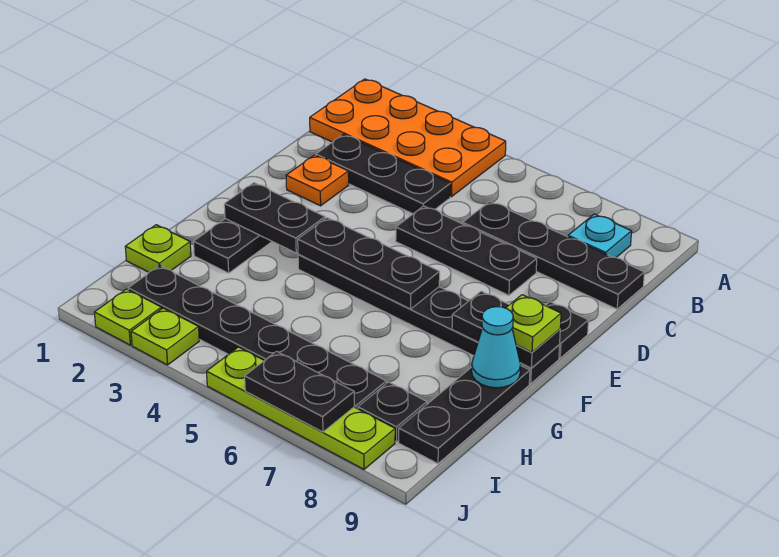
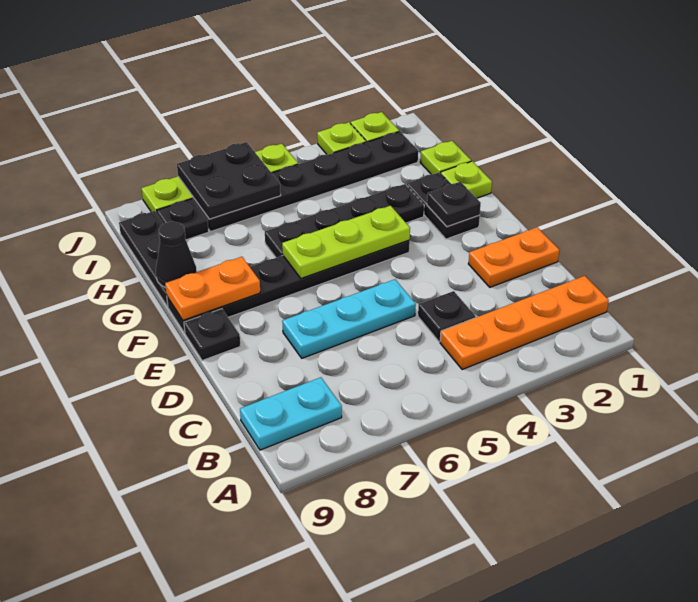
orange 2x4 plate [310,79,506,197] -> orange 1x4 plate [440,276,609,370]
cyan 1x1 plate [568,214,632,257] -> cyan 1x2 plate [240,377,342,450]
black 1x3 plate [316,135,450,214] -> black 1x1 plate [418,291,476,342]
black 1x4 plate [463,201,644,309] -> black 1x4 plate moved to [265,184,424,258]
orange 1x1 plate [286,155,349,206] -> orange 1x2 plate [468,227,559,287]
black 1x3 plate [396,206,537,295] -> cyan 1x3 plate [282,279,416,358]
black 1x2 plate [224,183,325,253] -> black 1x1 plate [427,182,481,227]
black 1x3 plate [298,218,440,309] -> lime 1x3 plate [282,206,410,279]
black 1x2 plate [452,291,560,368] -> orange 1x2 plate [165,257,260,321]
lime 1x1 plate [506,295,561,352] -> lime 1x1 plate moved to [441,161,492,198]
cyan 1x1 cone [472,307,521,388] -> black 1x1 cone [156,222,197,288]
black 1x2 plate [245,351,354,432] -> black 2x2 plate [177,142,281,219]

